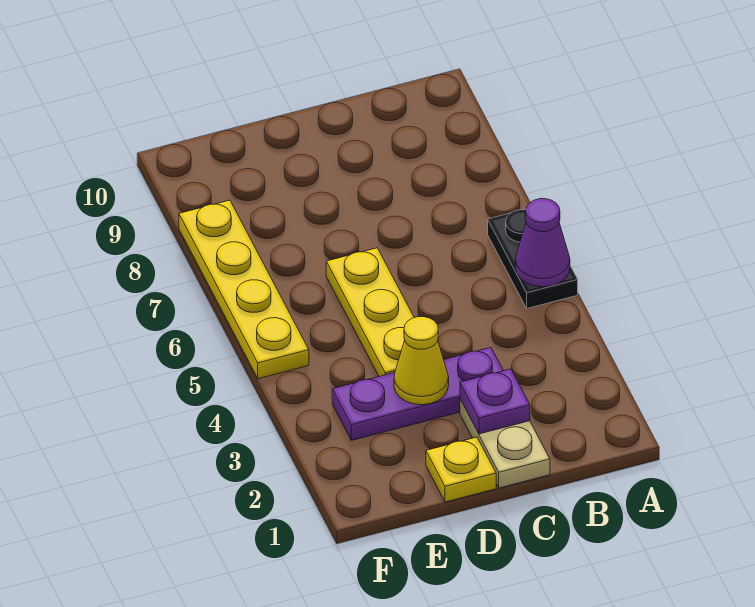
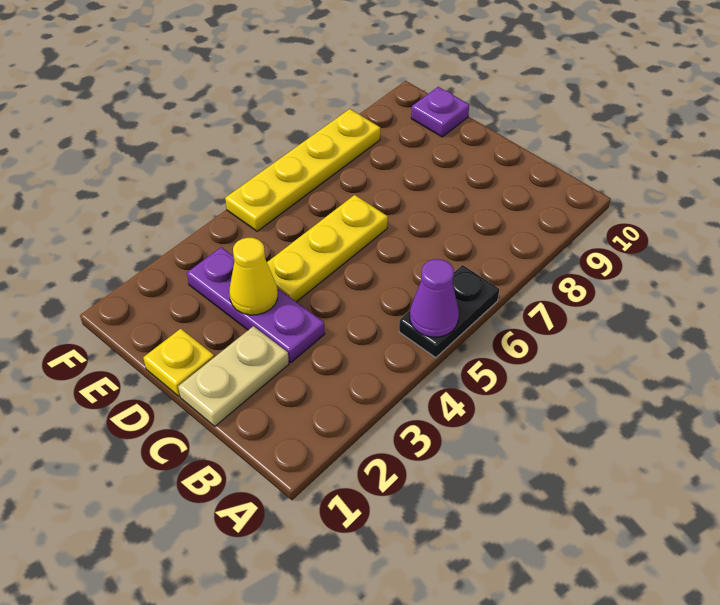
purple 1x1 plate [460,369,530,434] -> purple 1x1 plate moved to [411,87,469,137]

